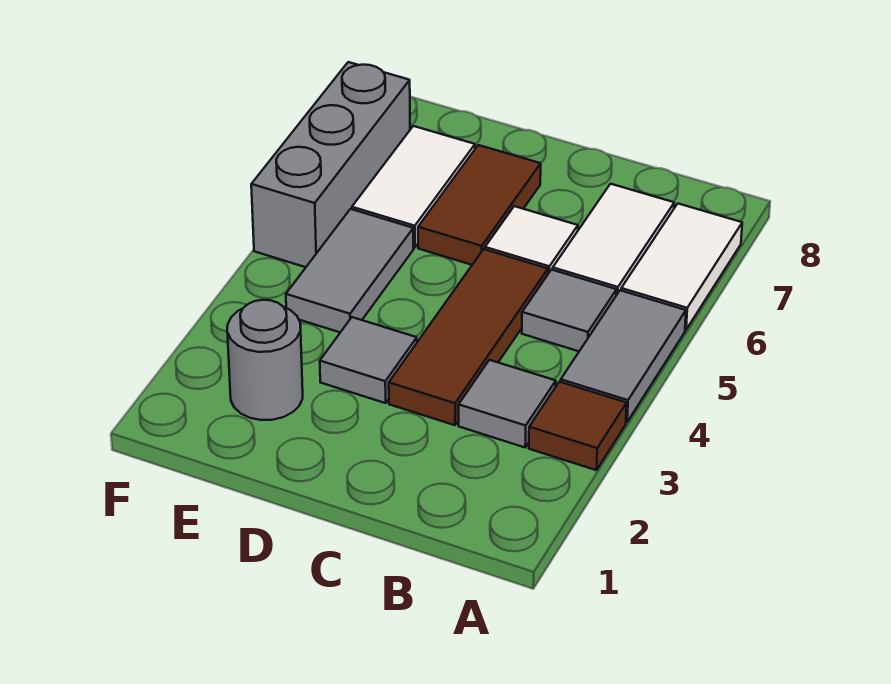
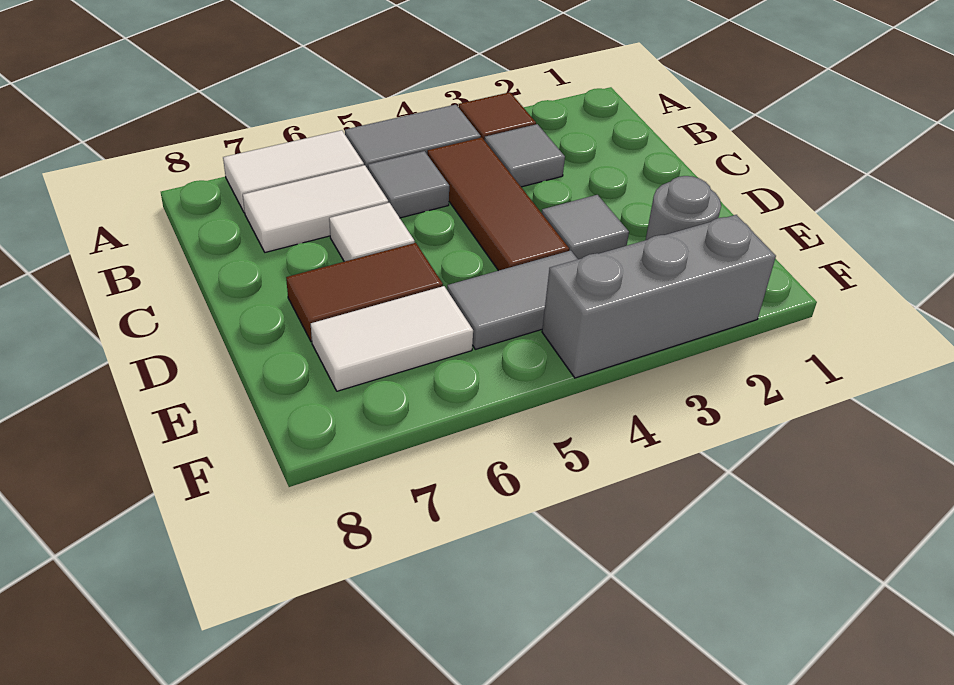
brown 1x3 tile [389,249,548,425] -> brown 1x3 tile turned to [427,137,569,271]
grey 1x3 brick [251,62,410,267] -> grey 1x3 brick moved to [542,215,776,378]

